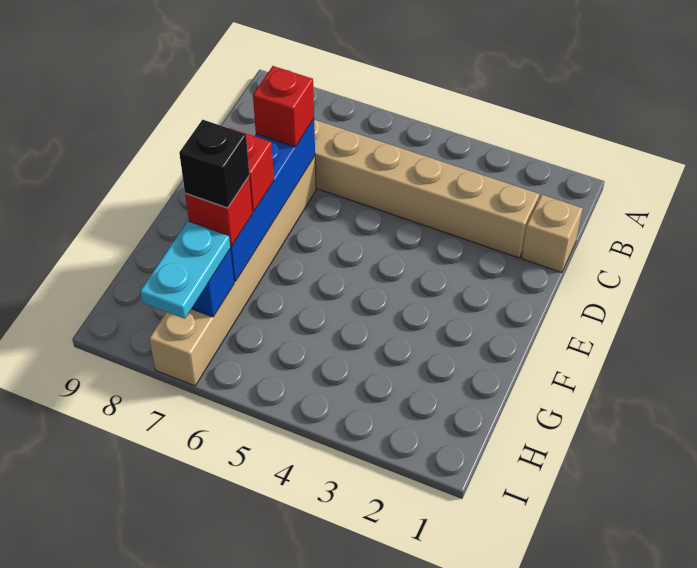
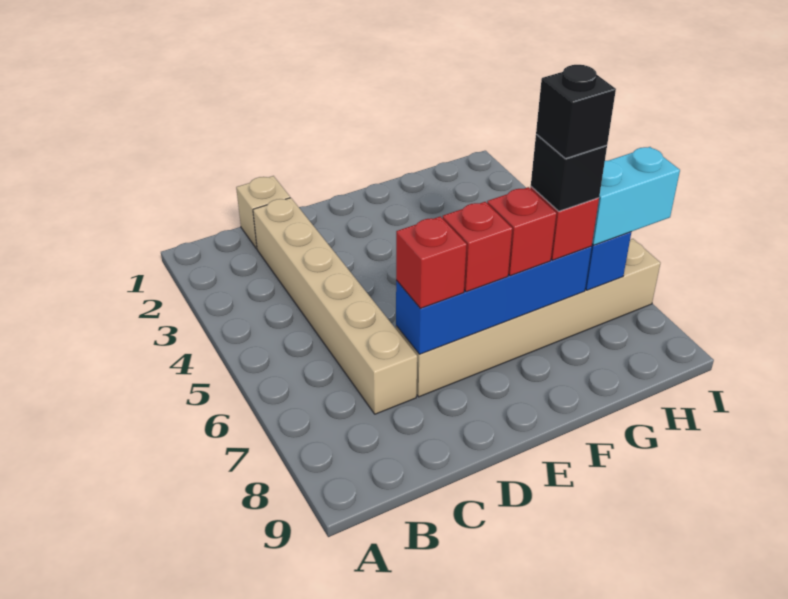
none -> red 1x1 brick [443,202,512,292]
none -> black 1x1 brick [536,65,616,158]
cyan 1x2 plate [140,221,231,319] -> cyan 1x2 brick [592,147,680,245]

